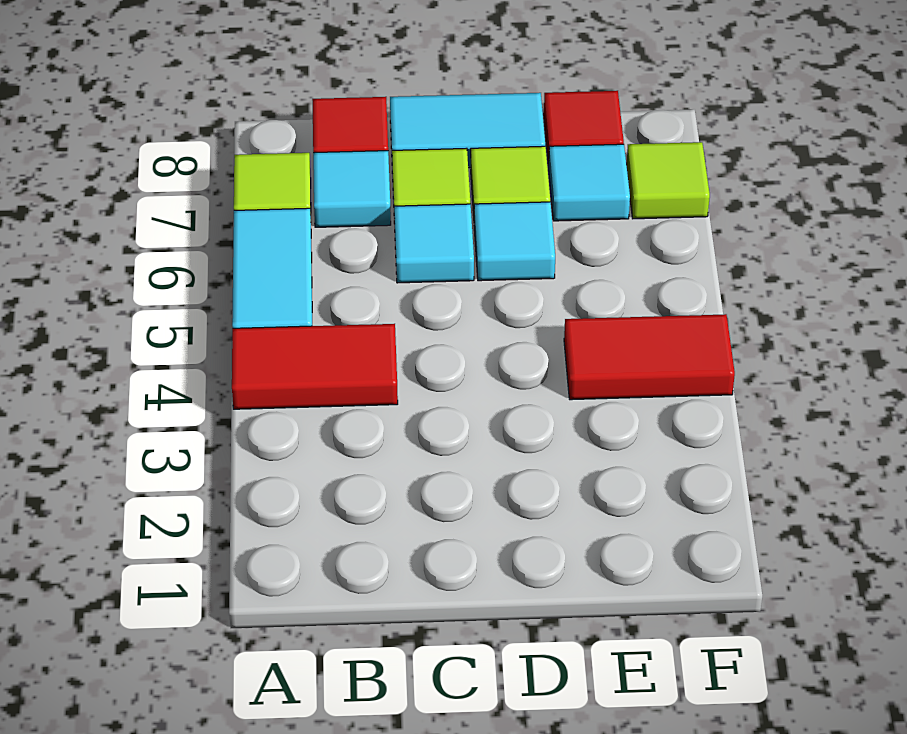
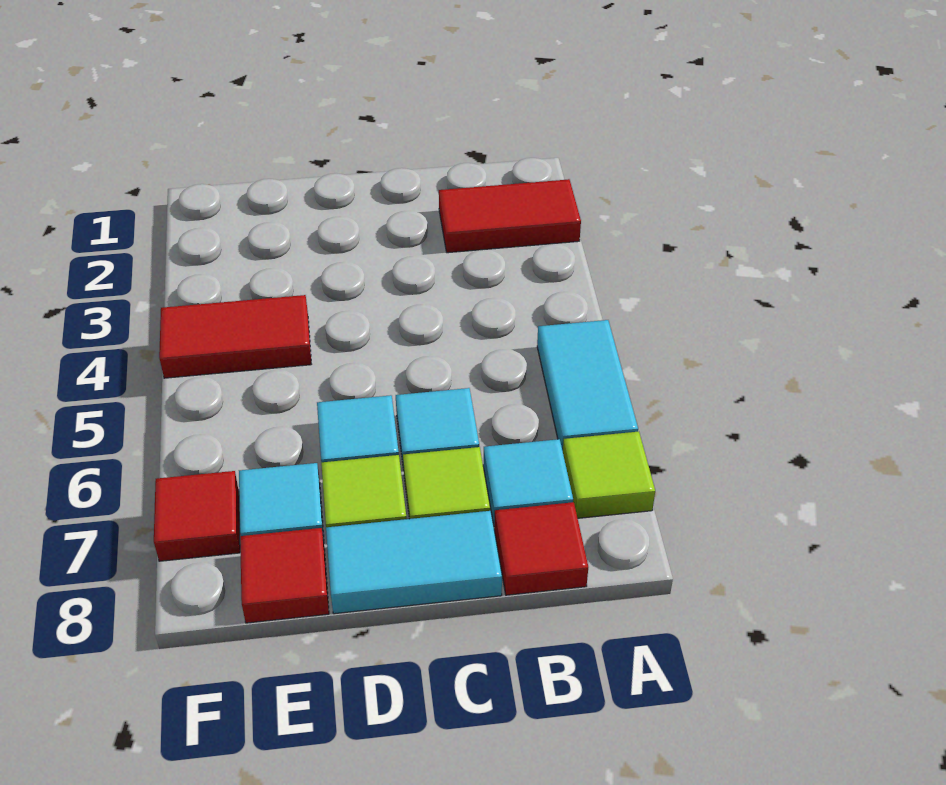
red 1x2 tile [232,324,398,409] -> red 1x2 tile moved to [439,179,581,253]
lime 1x1 tile [627,142,710,219] -> red 1x1 tile [154,471,240,561]

